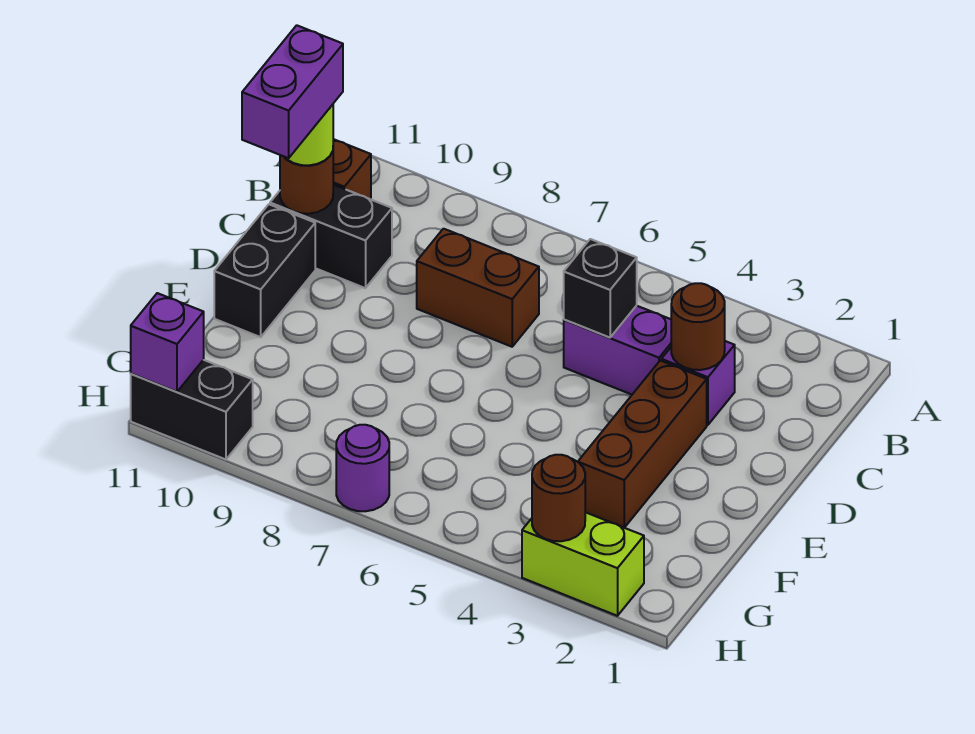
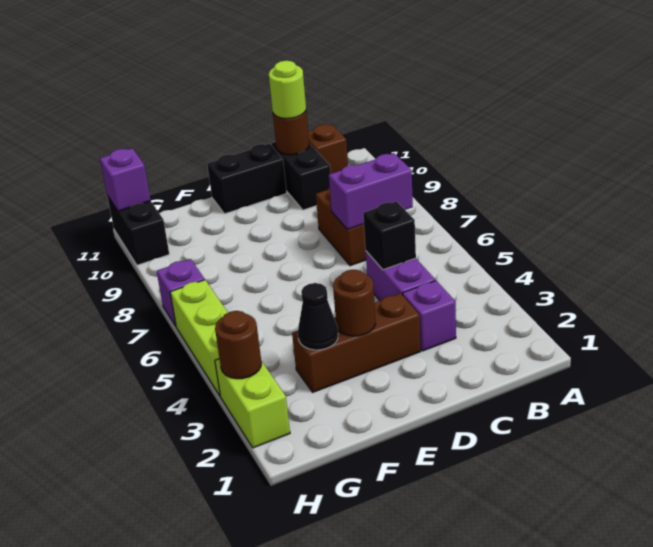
brown 1x1 round brick [671,283,725,370] -> brown 1x1 round brick moved to [333,270,376,336]
purple 1x2 brick [242,25,343,158] -> purple 1x2 brick moved to [329,153,413,229]
none -> black 1x1 cone [298,283,338,350]
none -> lime 1x3 brick [170,280,228,396]
purple 1x1 round brick [336,425,389,511] -> purple 1x1 brick [157,259,205,326]

